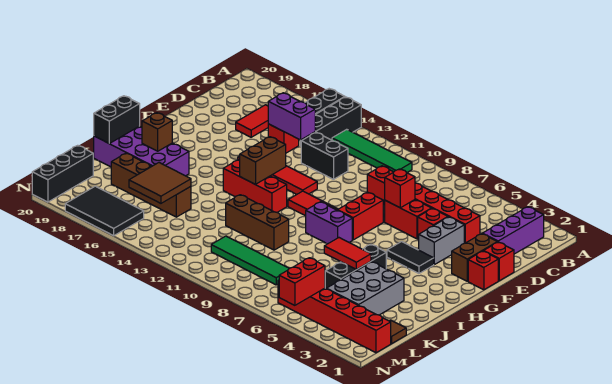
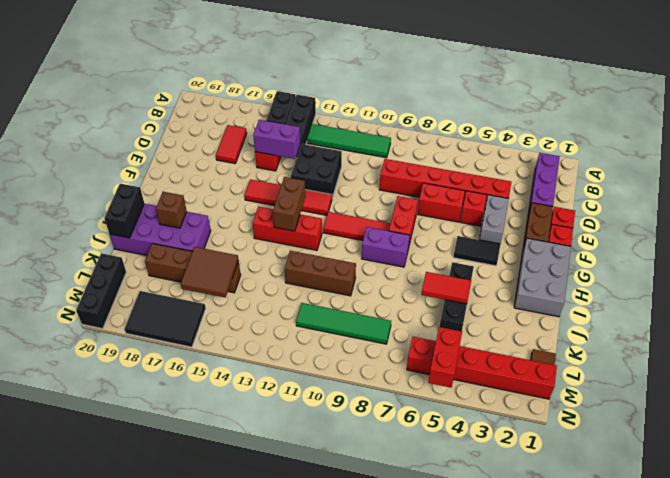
black 1x2 brick [301,132,348,179] -> black 2x2 brick [291,144,342,198]
red 1x1 brick [385,169,415,208] -> none
grey 2x3 brick [326,262,404,315] -> grey 2x3 brick moved to [514,238,571,317]

